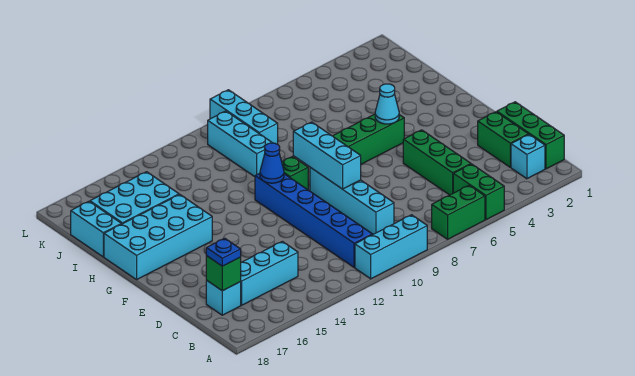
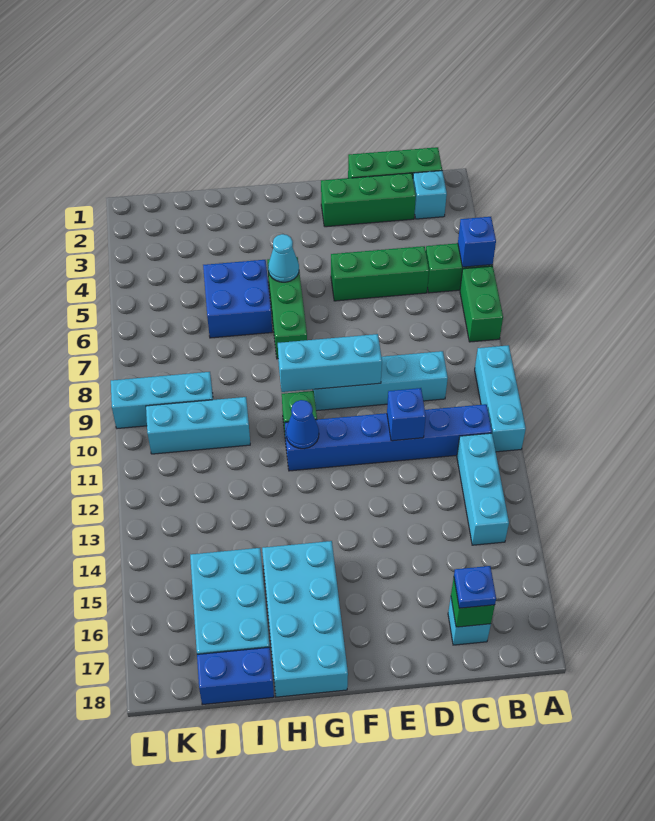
none -> blue 1x1 brick [458,217,496,267]
green 1x2 brick [478,112,528,167] -> green 1x3 brick [321,173,416,227]
cyan 1x3 brick [241,241,298,305] -> cyan 1x3 brick moved to [457,433,509,545]
none -> blue 1x1 brick [387,388,426,441]
none -> blue 2x2 brick [203,260,272,338]
cyan 1x2 brick [71,201,121,257] -> blue 1x2 brick [197,647,274,705]

